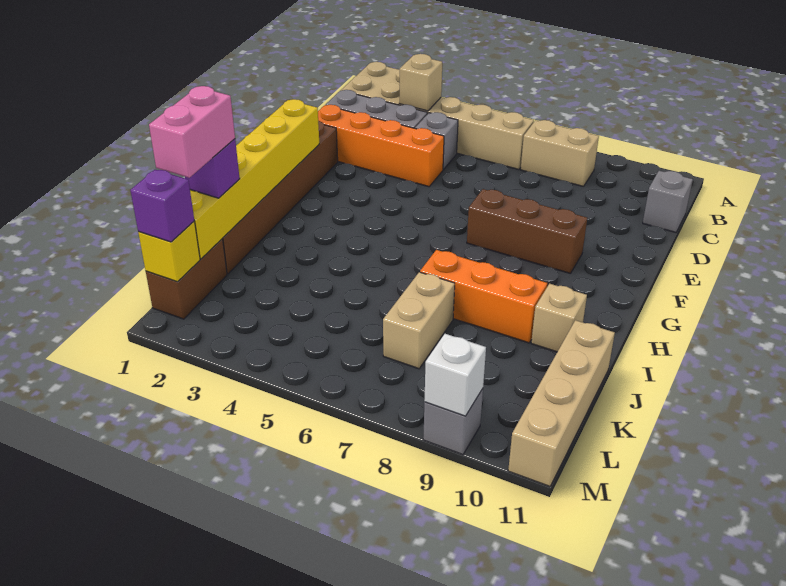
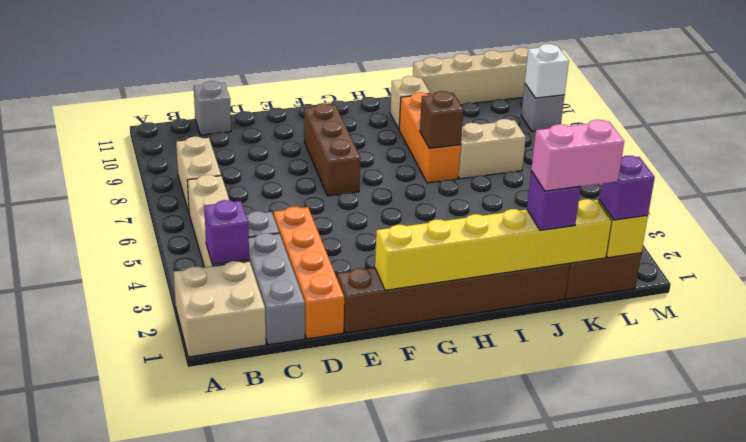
tan 1x1 brick [400,54,442,111] -> purple 1x1 brick [204,200,249,265]
none -> brown 1x1 brick [420,91,464,149]

